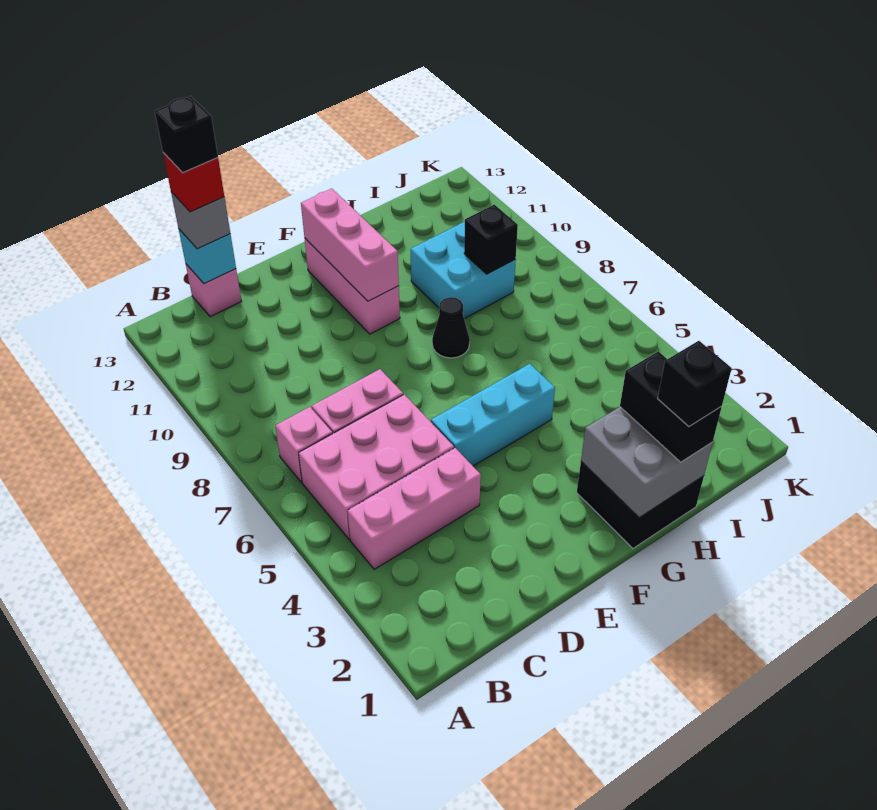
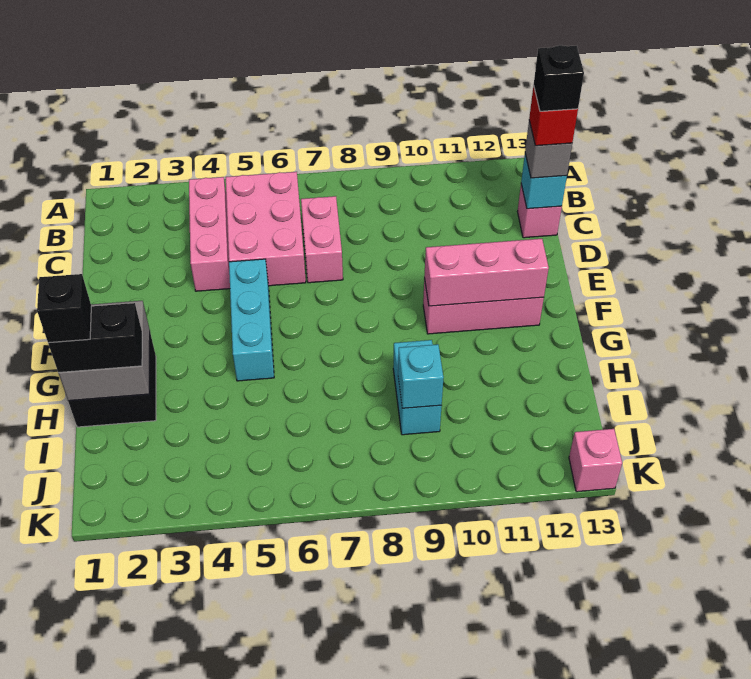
pink 1x1 brick [275,407,332,483] -> pink 1x1 brick moved to [569,429,622,492]
black 1x1 cone [432,297,470,358] -> none
cyan 2x2 brick [411,222,516,319] -> cyan 1x2 brick [393,340,442,435]
black 1x1 brick [464,205,518,274] -> cyan 1x1 brick [398,344,444,408]

